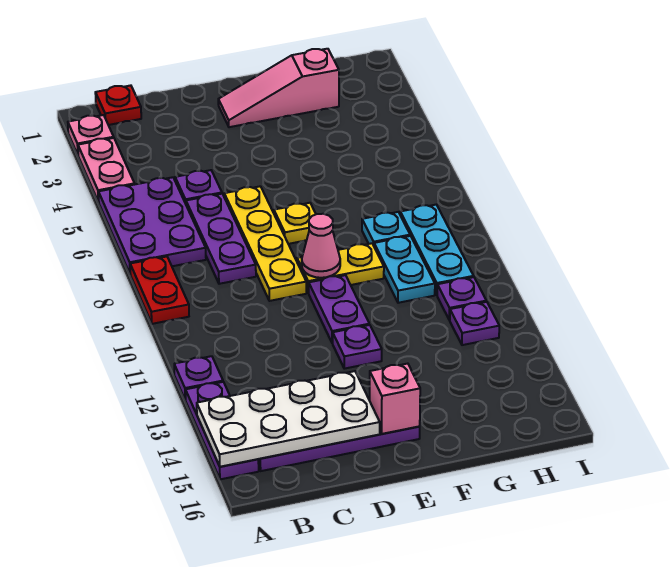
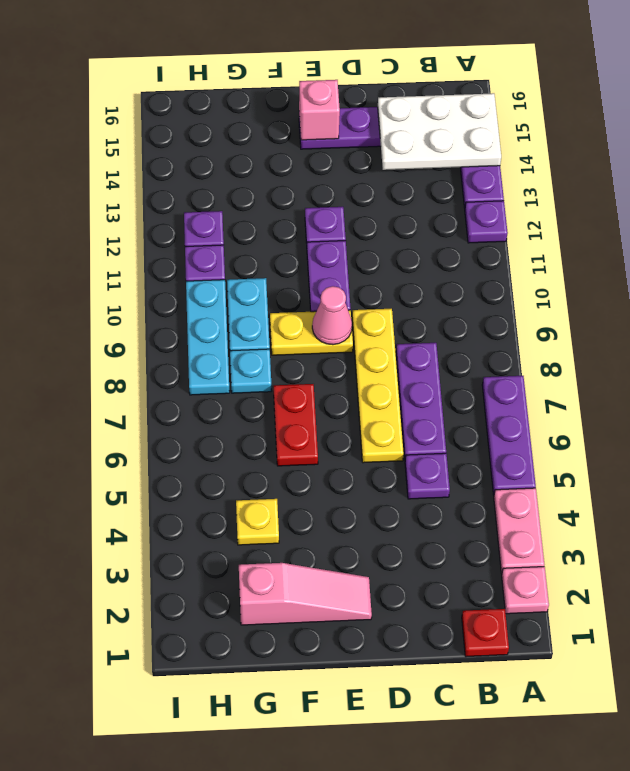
purple 2x3 plate [98,177,206,273] -> purple 1x3 plate [482,376,536,495]
red 1x2 plate [130,257,189,324] -> red 1x2 plate moved to [274,384,318,466]
white 2x4 plate [197,371,380,467] -> white 2x3 plate [378,93,501,170]
yellow 1x1 plate [274,203,316,244] -> yellow 1x1 plate moved to [236,499,279,545]

